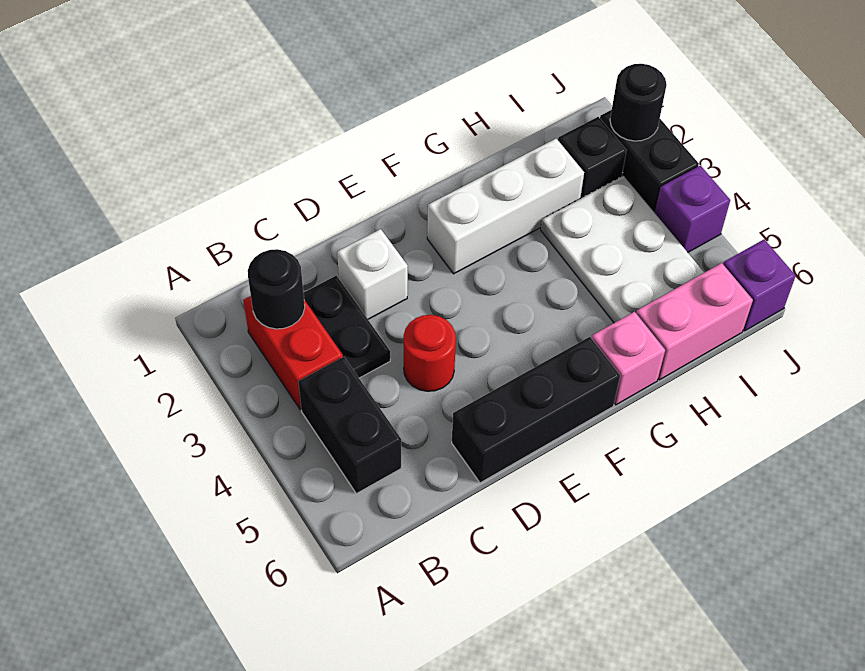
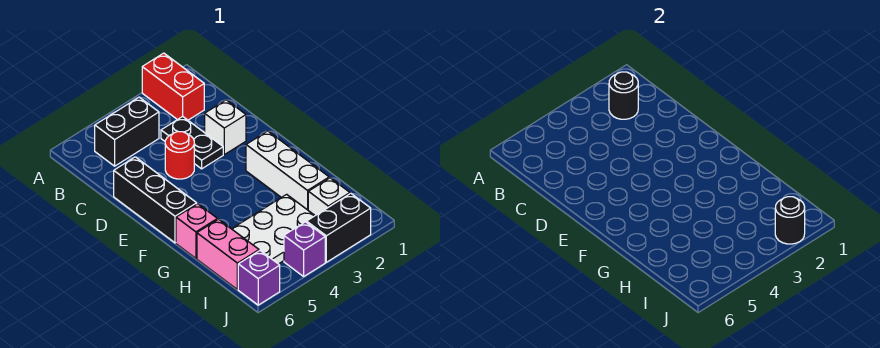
red 1x2 brick [243,296,343,410] -> red 1x2 brick turned to [142,53,204,120]
black 1x2 plate [303,276,390,378] -> black 1x2 plate turned to [161,116,223,169]
black 1x1 brick [558,117,627,198] -> white 1x1 brick [308,178,350,216]

